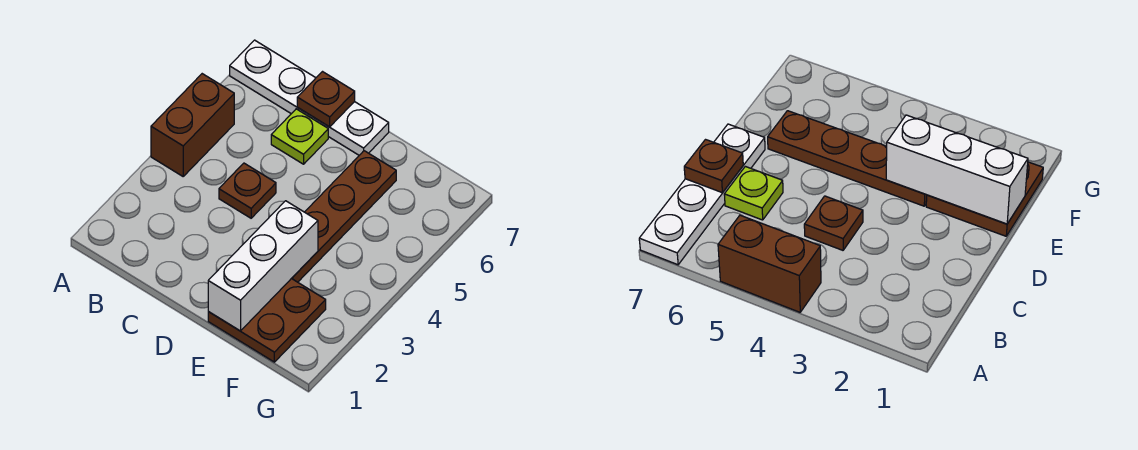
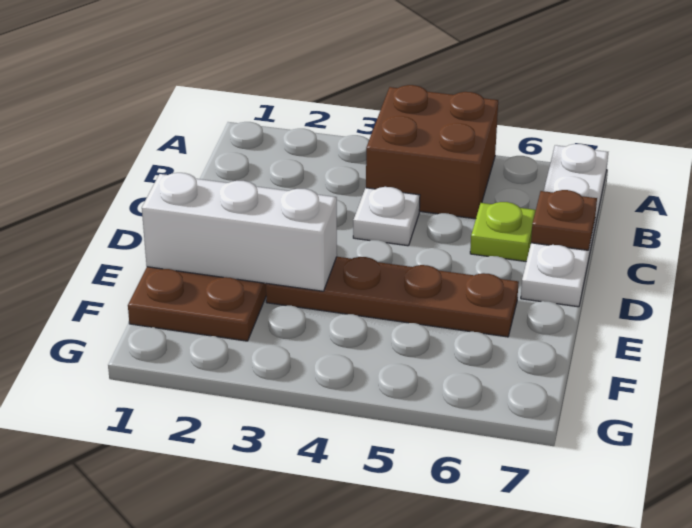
brown 1x2 brick [151,74,234,176] -> brown 2x2 brick [366,85,498,219]
brown 1x1 plate [219,163,276,218] -> white 1x1 plate [353,187,420,246]

